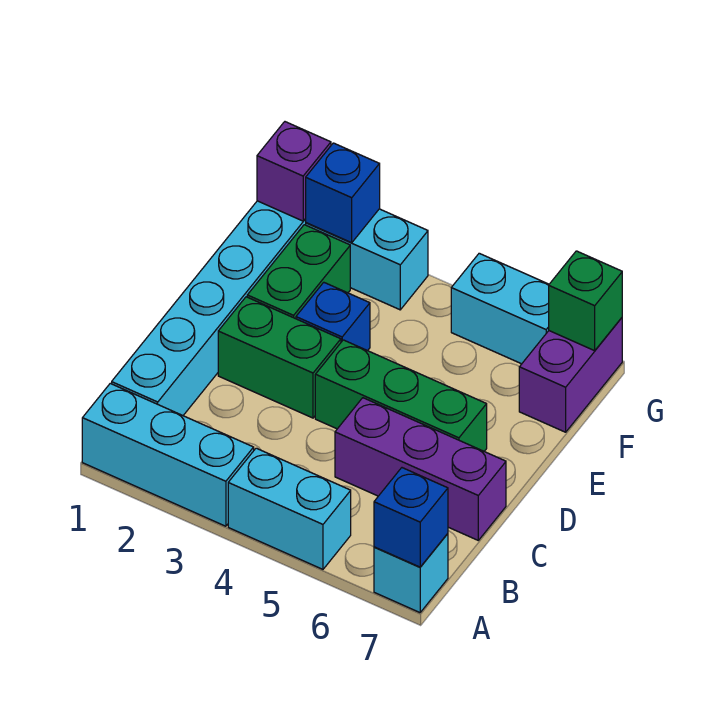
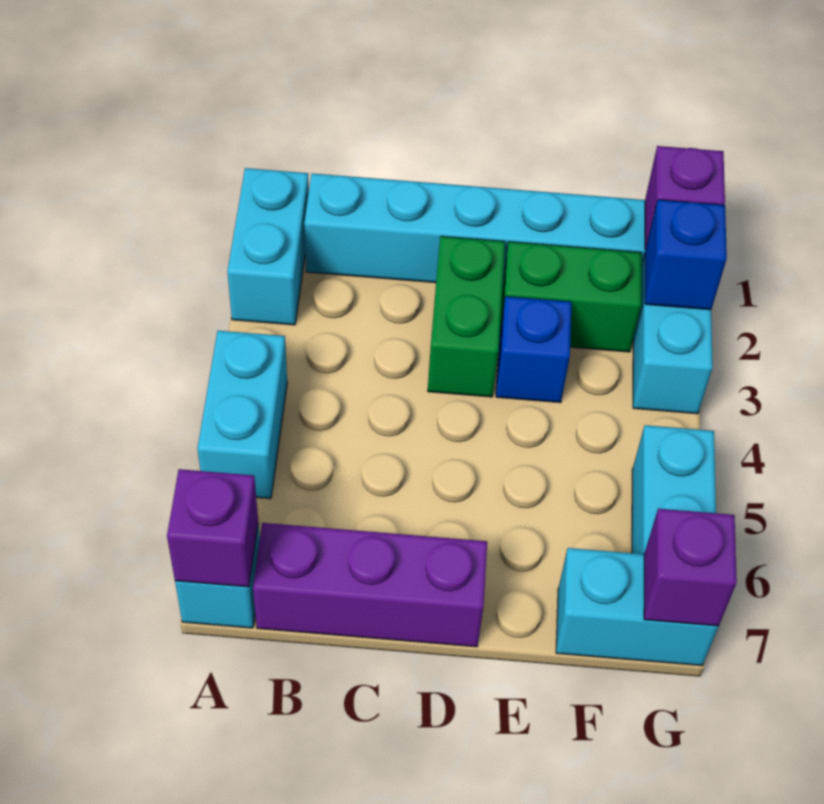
cyan 1x3 brick [82,383,254,526] -> cyan 1x2 brick [227,168,309,325]
blue 1x1 brick [374,468,448,567] -> purple 1x1 brick [167,469,258,587]
purple 1x3 brick [335,398,506,540] -> purple 1x3 brick turned to [253,523,487,647]
green 1x3 brick [315,340,487,451] -> none
purple 1x2 brick [519,318,622,432] -> cyan 1x2 brick [556,548,719,666]
green 1x1 brick [549,251,622,351] -> purple 1x1 brick [644,509,737,626]

